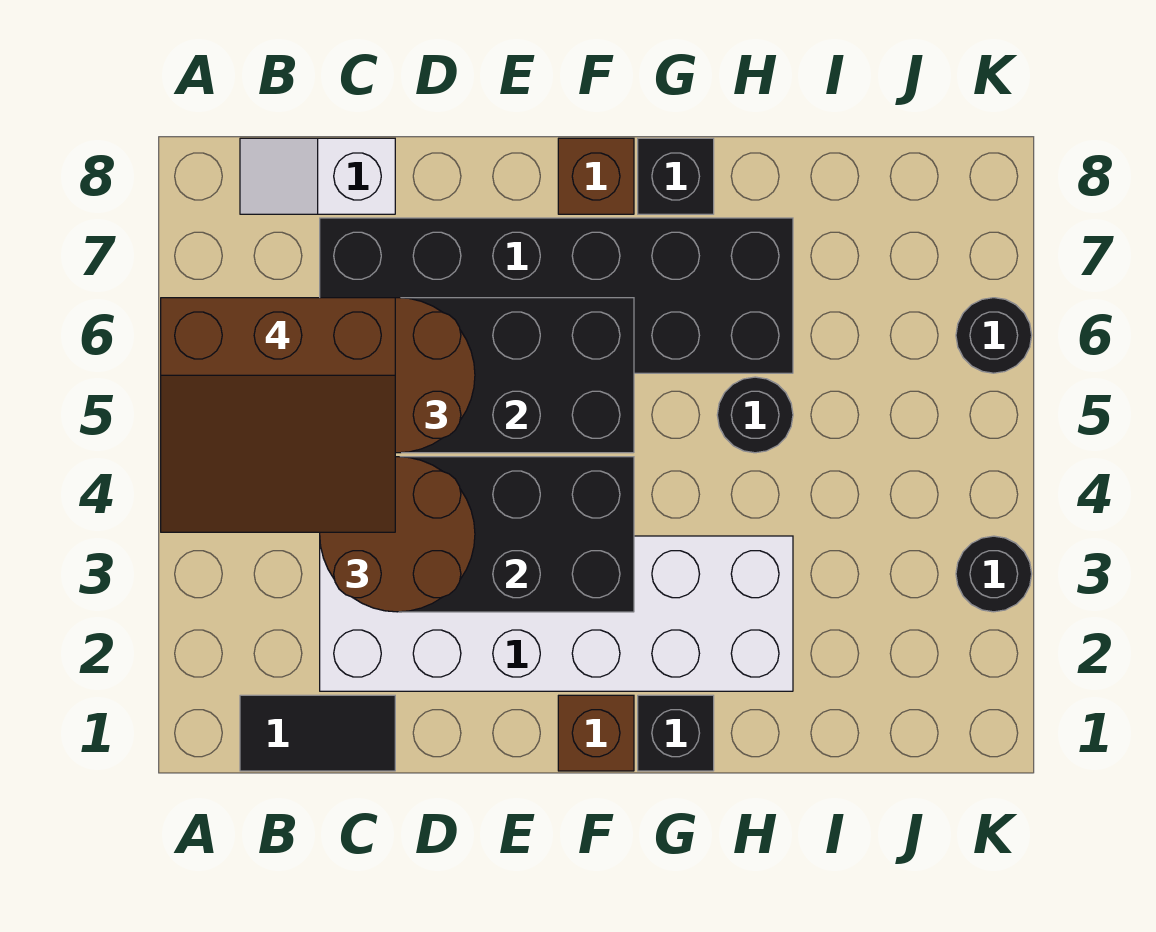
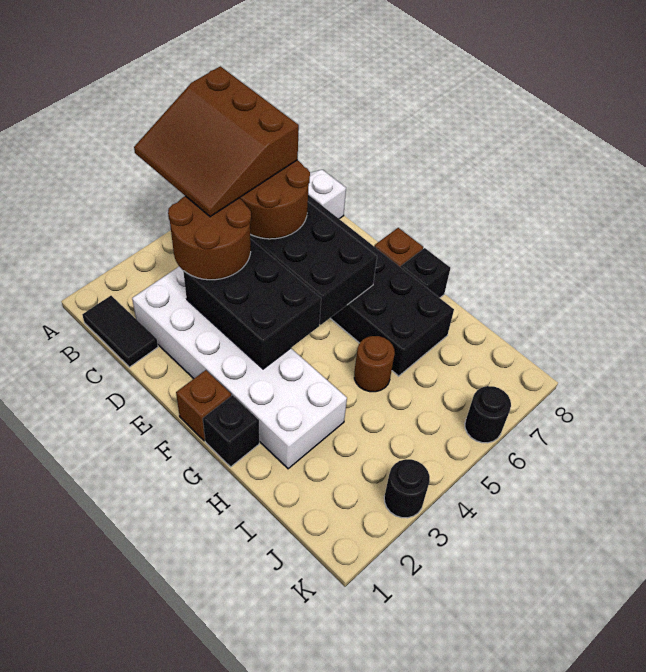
black 1x1 round brick [717,377,793,453] -> brown 1x1 round brick [354,336,395,392]

